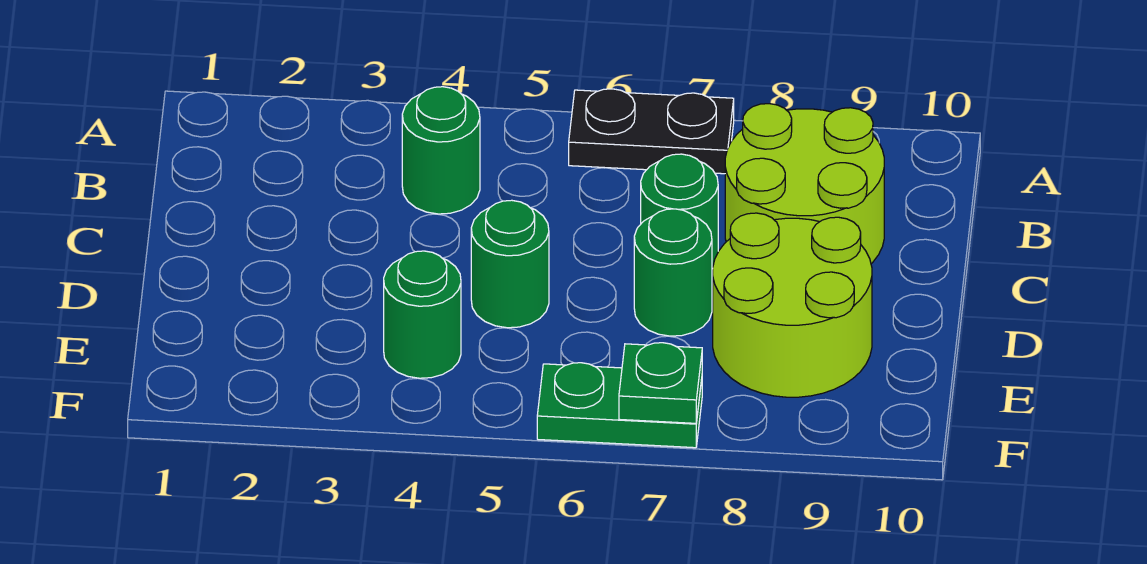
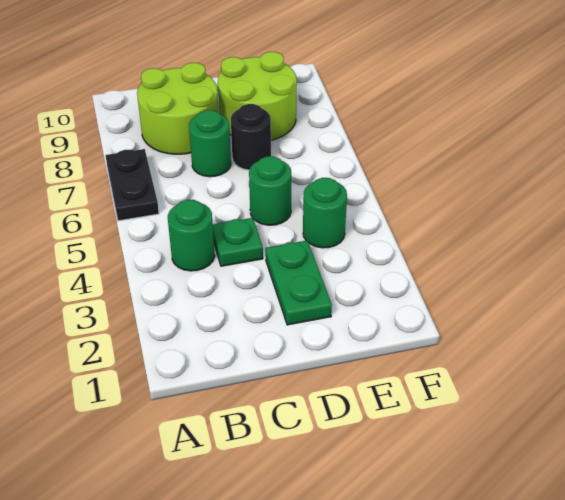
green 1x1 round brick [634,209,712,336] -> black 1x1 round brick [231,104,271,170]
green 1x2 plate [537,363,702,448] -> green 1x2 plate moved to [265,240,332,325]
green 1x1 plate [619,343,702,423] -> green 1x1 plate moved to [213,218,263,266]

